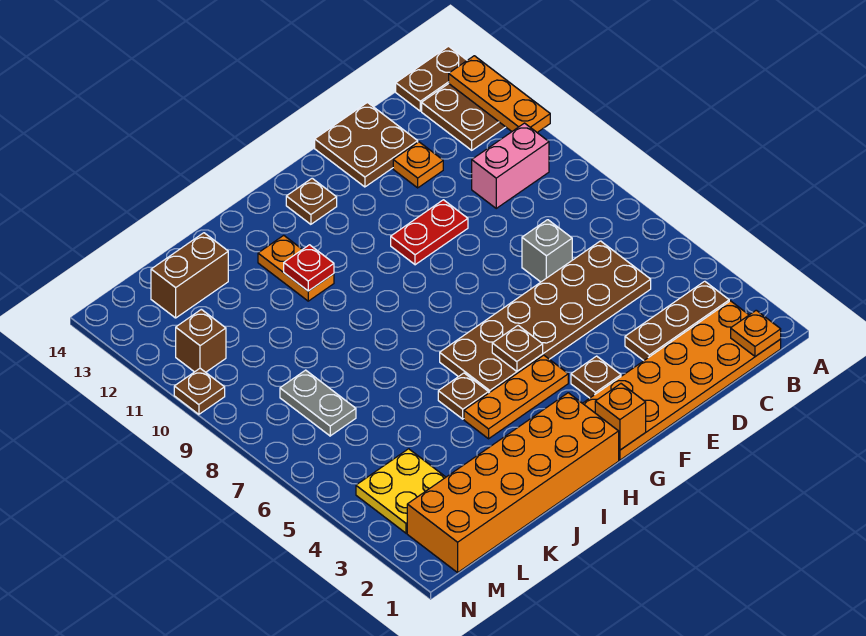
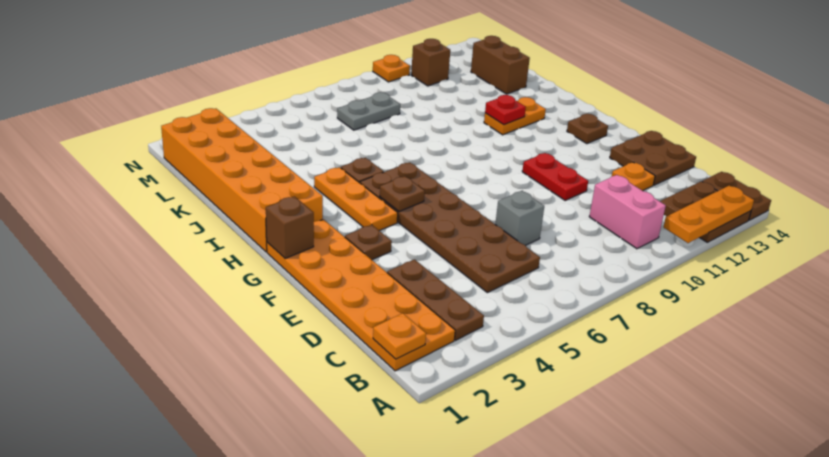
orange 1x1 brick [595,384,646,450] -> brown 1x1 brick [266,196,314,258]
yellow 2x2 plate [356,449,446,533] -> none
brown 1x1 plate [174,368,225,414] -> orange 1x1 plate [373,55,410,82]

